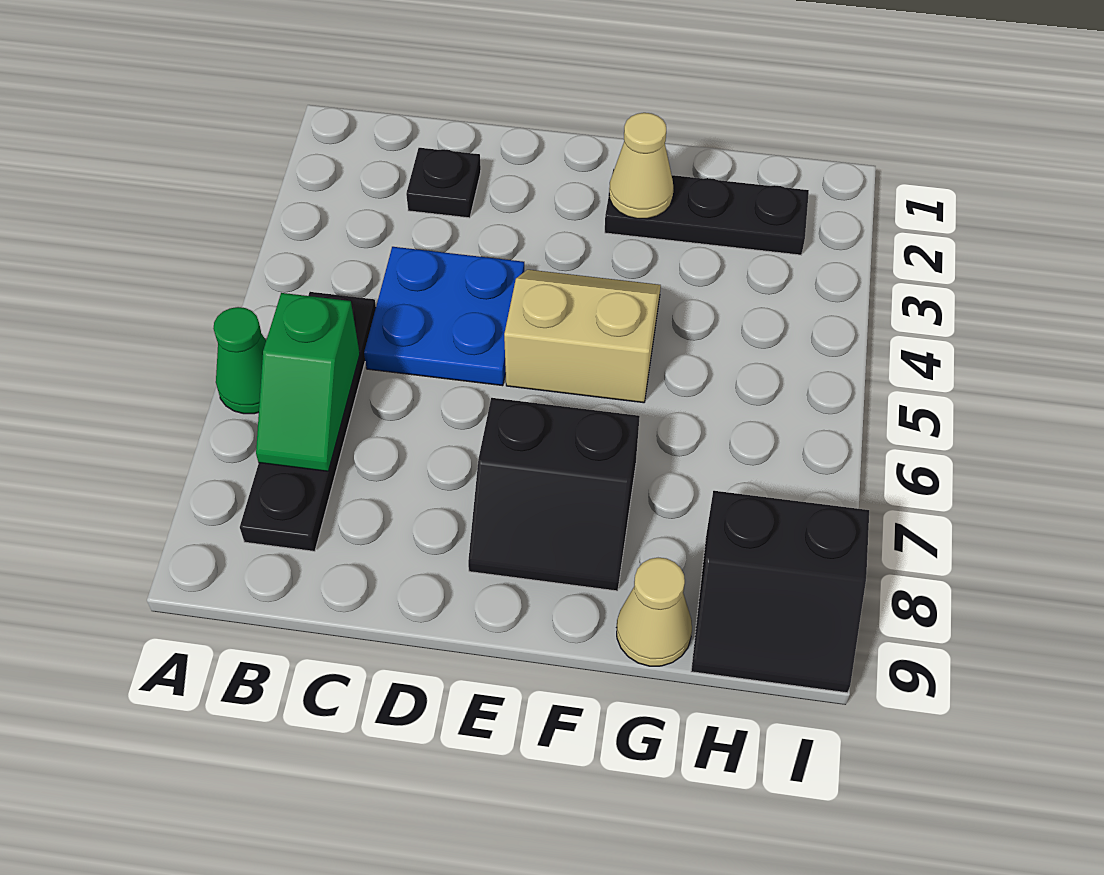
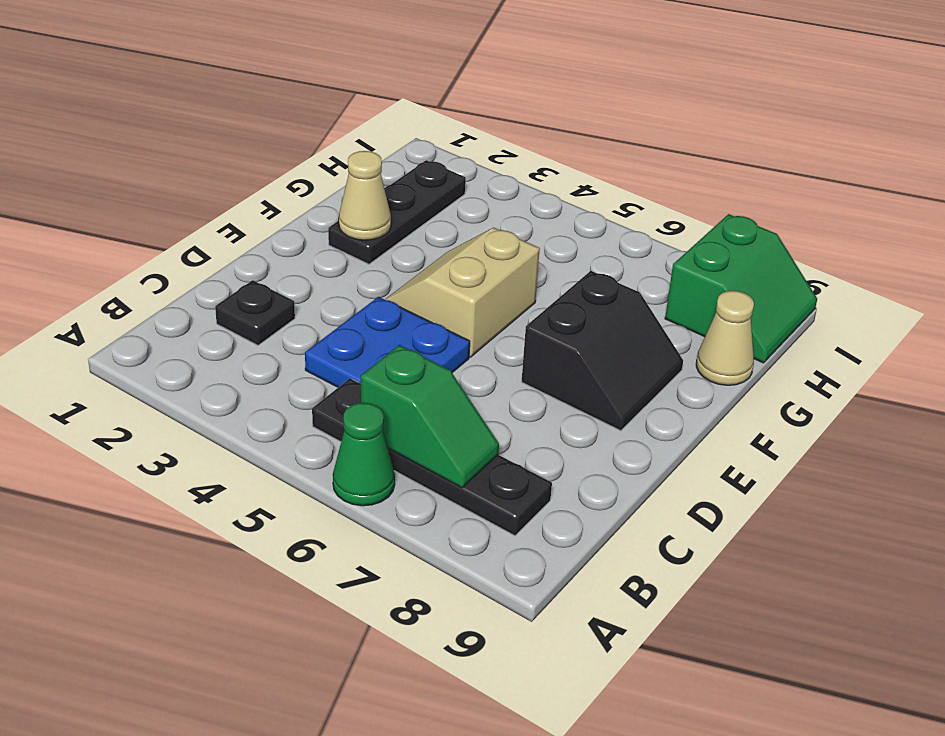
black 2x2 slope [691,491,869,693] -> green 2x2 slope [665,214,817,363]

